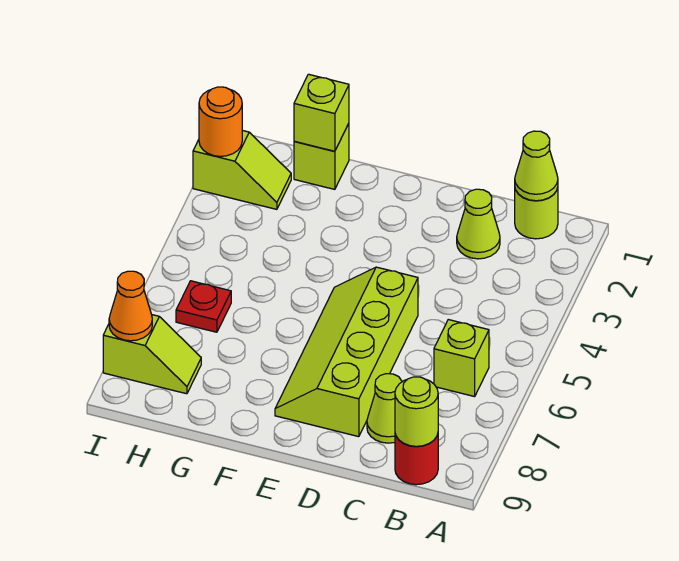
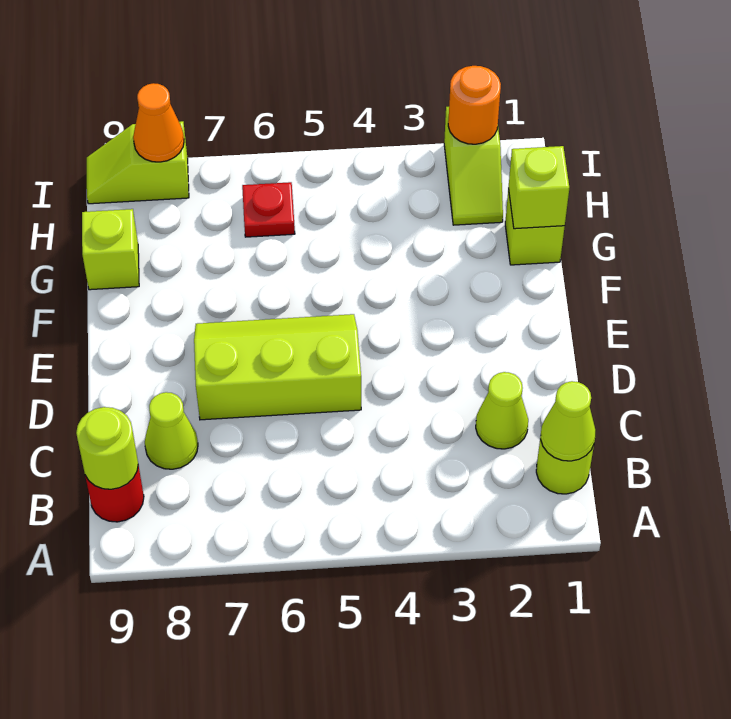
lime 1x1 brick [434,320,489,397] -> lime 1x1 brick moved to [82,209,139,290]
lime 2x4 slope [275,267,418,437] -> lime 2x3 slope [194,314,361,420]
lime 1x2 slope [103,315,201,394] -> lime 1x2 slope turned to [87,121,189,204]

